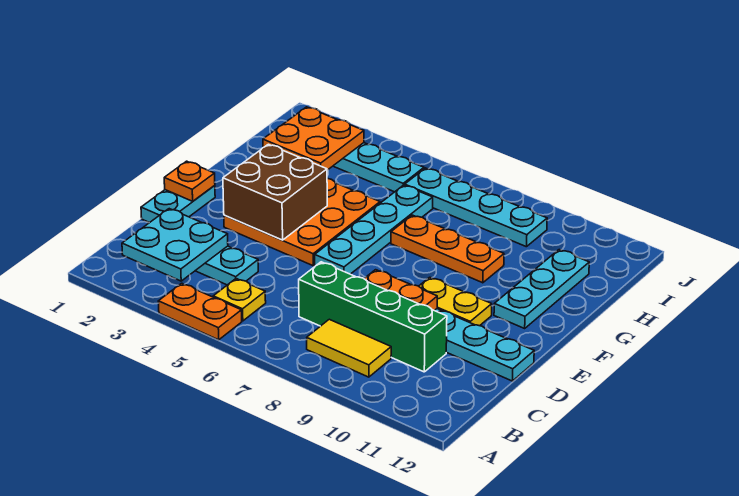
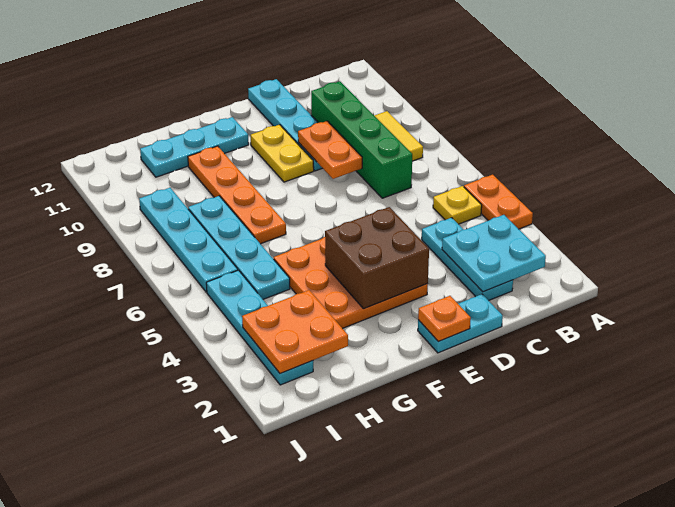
cyan 1x4 plate [315,185,433,274] -> cyan 1x4 plate turned to [188,196,290,299]
orange 1x3 plate [391,215,504,283] -> orange 1x4 plate [188,146,286,244]

